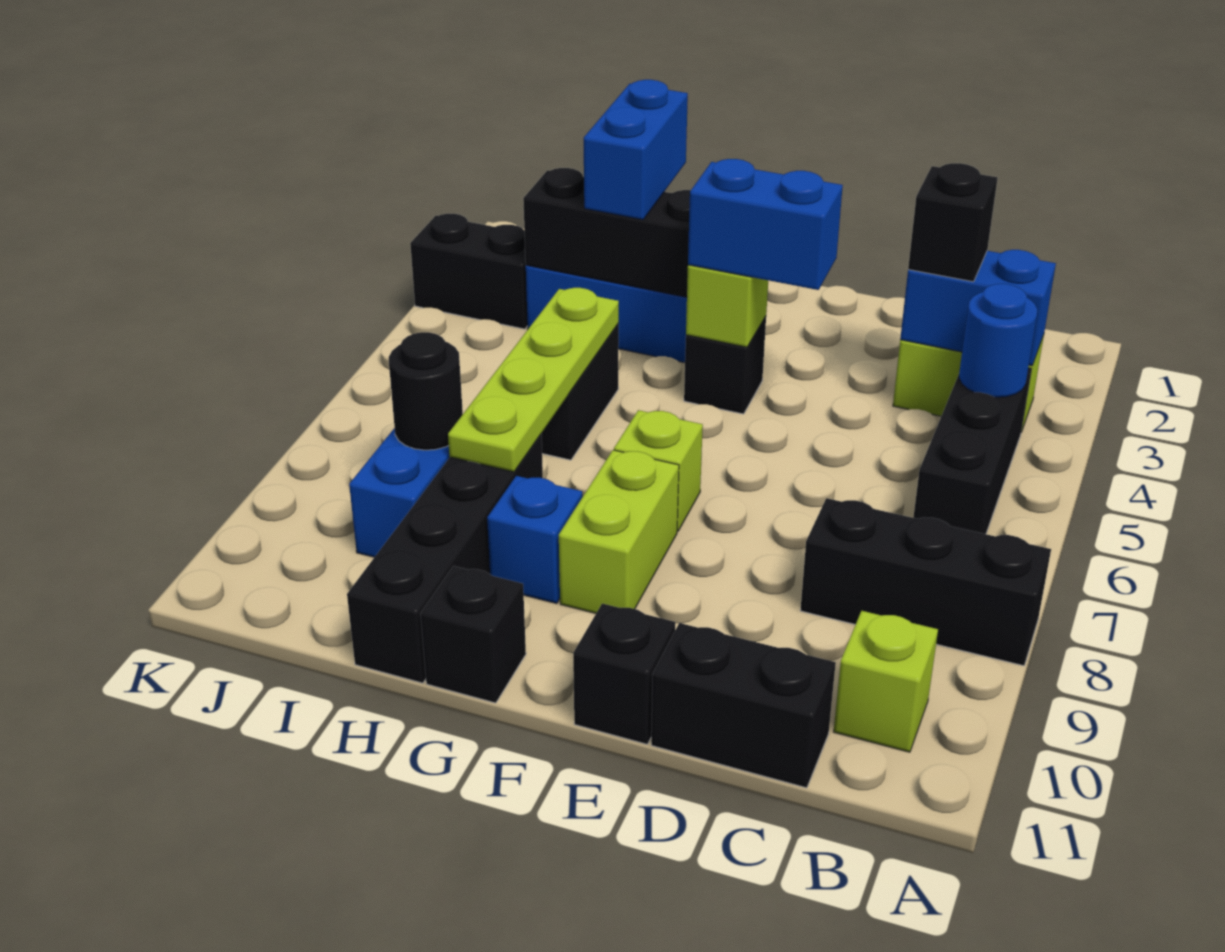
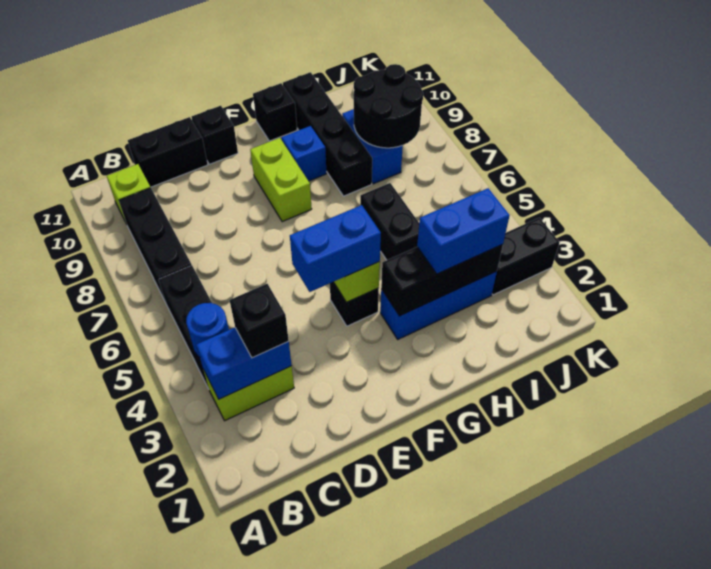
black 1x3 brick [800,498,1051,666] -> black 1x3 brick turned to [119,188,192,300]
lime 1x1 brick [614,410,703,531] -> none
blue 1x2 brick [584,80,688,220] -> blue 1x2 brick turned to [417,188,510,274]
lime 1x4 plate [448,288,619,472] -> none
black 1x1 round brick [389,332,463,450] -> black 2x2 round brick [354,64,423,148]

